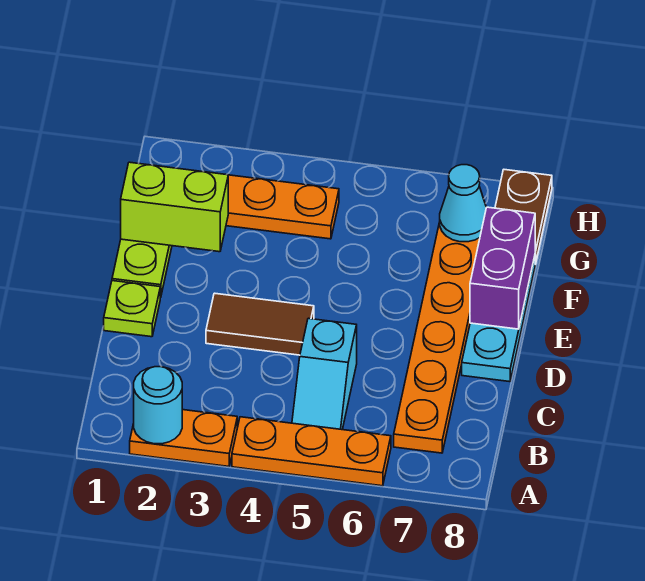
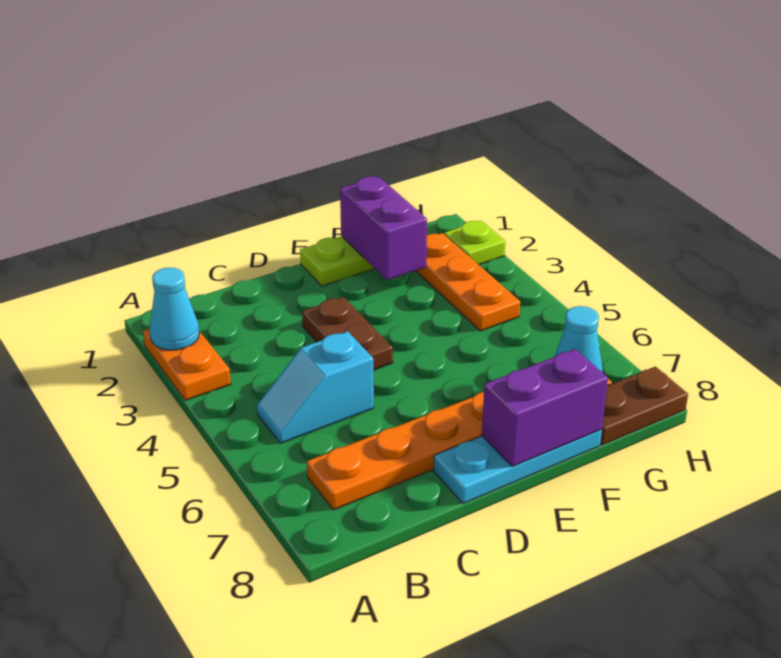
cyan 1x1 round brick [134,367,182,444] -> cyan 1x1 cone [149,268,199,350]
orange 1x3 plate [232,417,391,486] -> none
lime 1x1 plate [104,281,160,337] -> lime 1x1 plate moved to [444,221,505,265]
brown 1x2 tile [206,293,314,355] -> brown 1x2 plate [302,297,393,370]
lime 1x2 brick [121,162,228,252] -> purple 1x2 brick [340,177,427,280]

